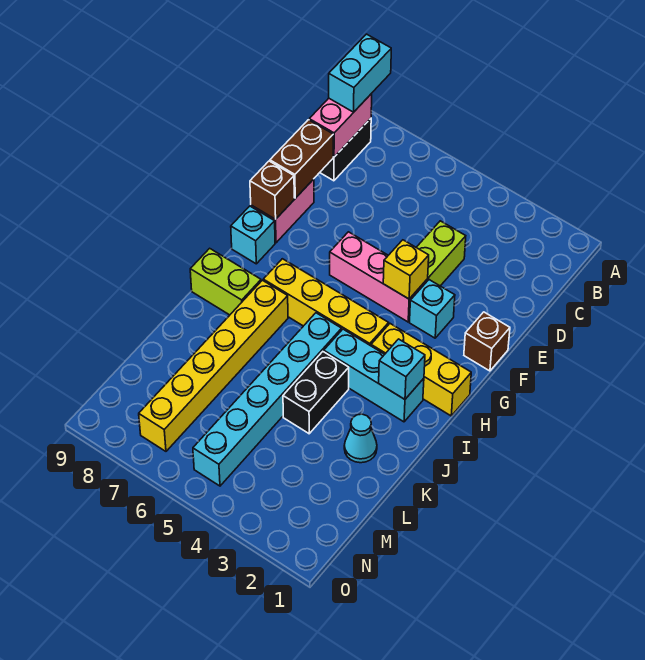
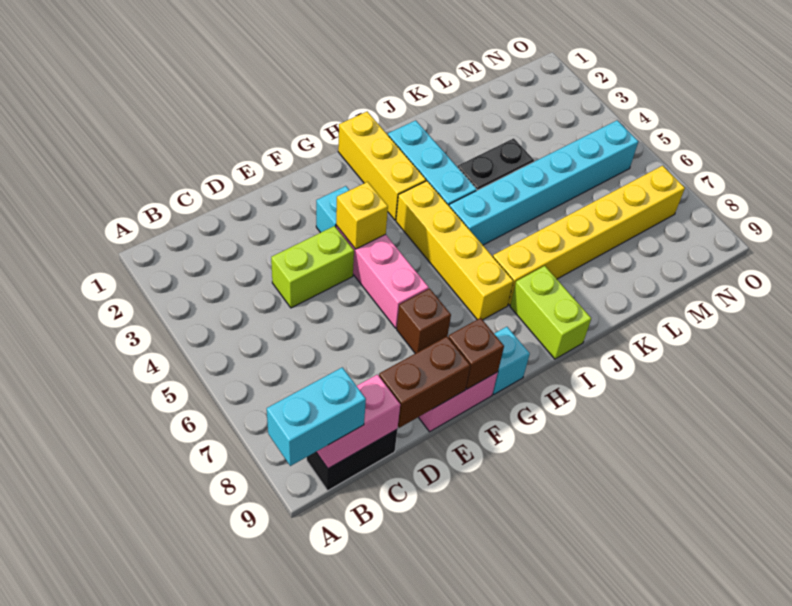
brown 1x1 brick [464,312,510,371] -> brown 1x1 brick moved to [397,289,451,354]
cyan 1x1 brick [379,339,425,399] -> none
cyan 1x1 cone [344,414,377,463] -> none

